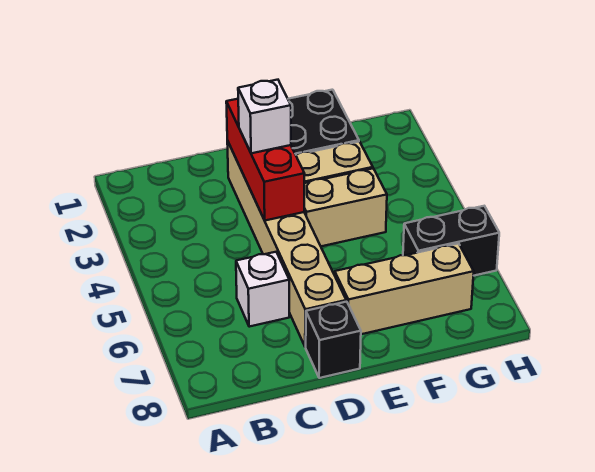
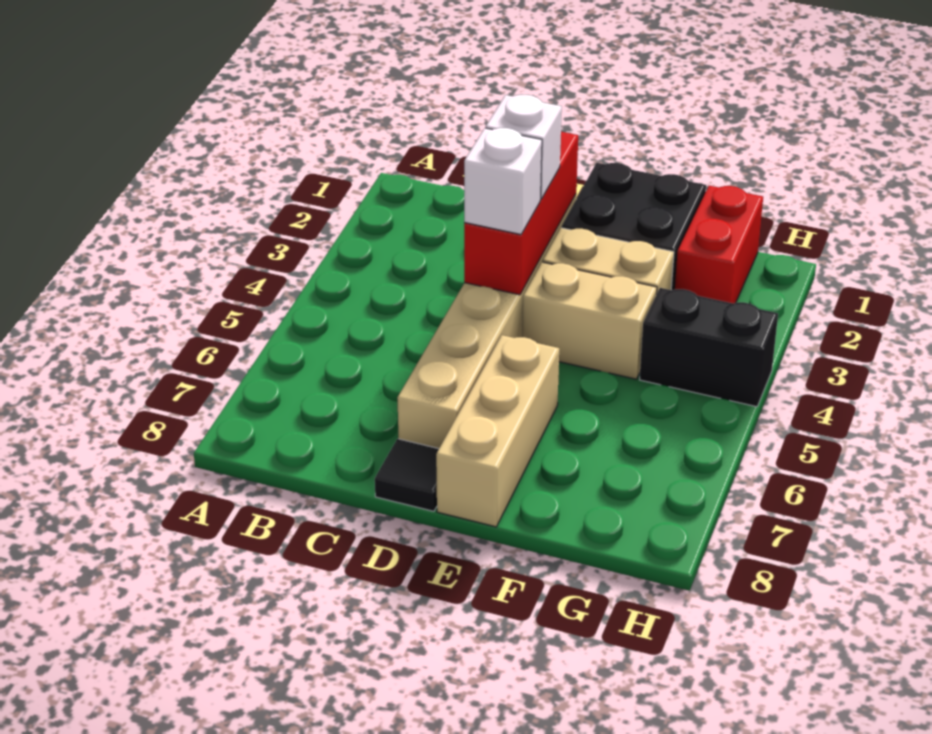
white 1x1 brick [236,252,289,327] -> white 1x1 brick moved to [464,128,542,235]
black 1x1 brick [306,302,361,378] -> black 1x1 tile [375,439,439,511]
tan 1x3 brick [335,243,474,334] -> tan 1x3 brick turned to [436,335,559,527]
none -> red 1x2 brick [675,186,763,303]
black 1x2 brick [403,206,499,276] -> black 1x2 brick moved to [640,288,778,407]

